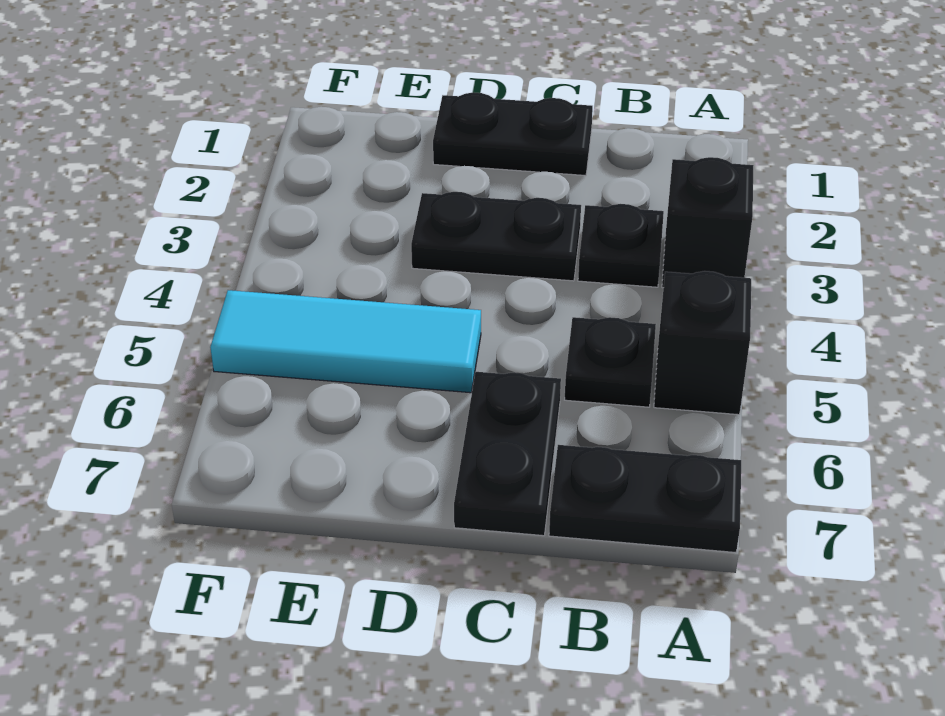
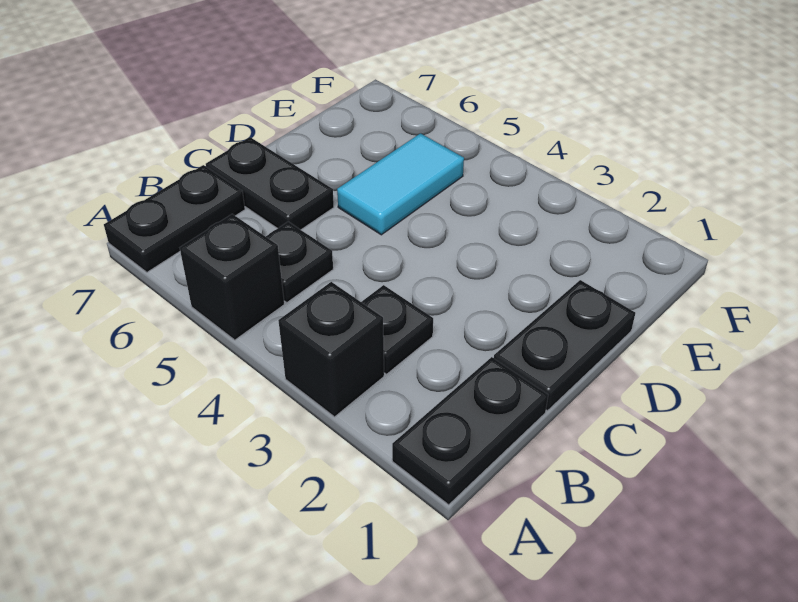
black 1x2 plate [411,192,581,281] -> black 1x2 plate moved to [392,357,548,505]
cyan 1x3 tile [210,290,481,393] -> cyan 1x2 tile [337,133,464,235]

